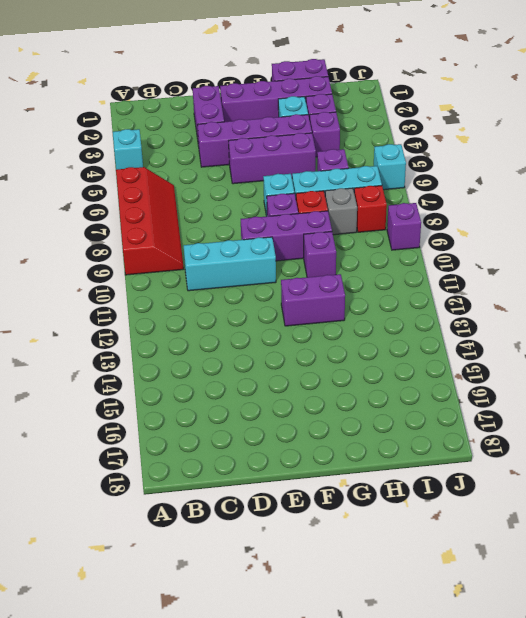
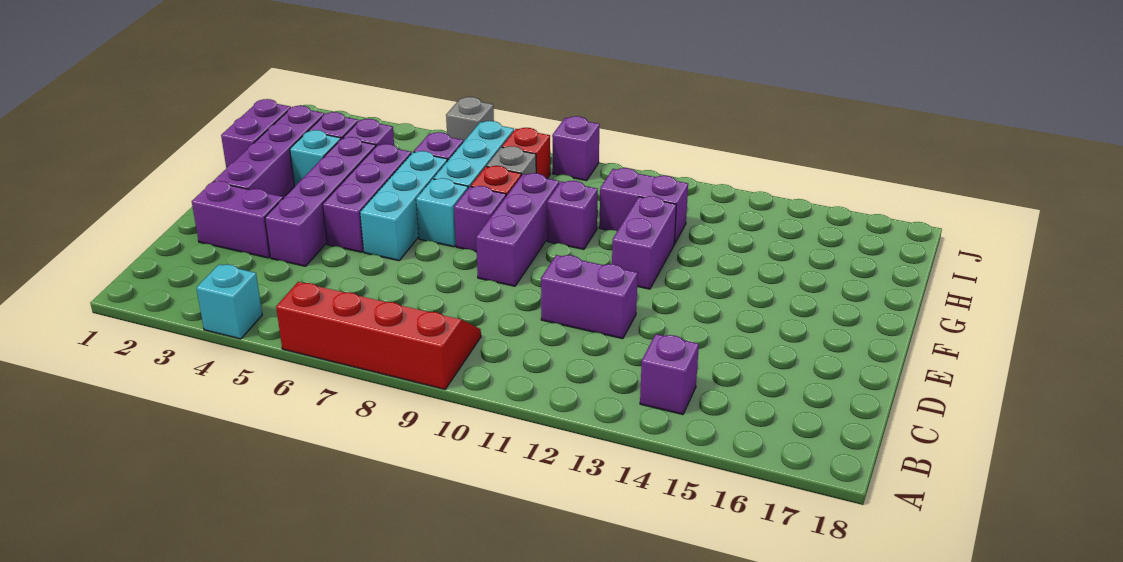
none -> purple 1x1 brick [640,334,699,414]
cyan 1x3 brick [184,237,276,291] -> cyan 1x3 brick moved to [360,151,447,261]
none -> purple 1x2 brick [541,255,638,339]
none -> purple 1x2 brick [599,168,688,244]
cyan 1x1 brick [374,144,406,190] -> grey 1x1 brick [446,97,494,142]

